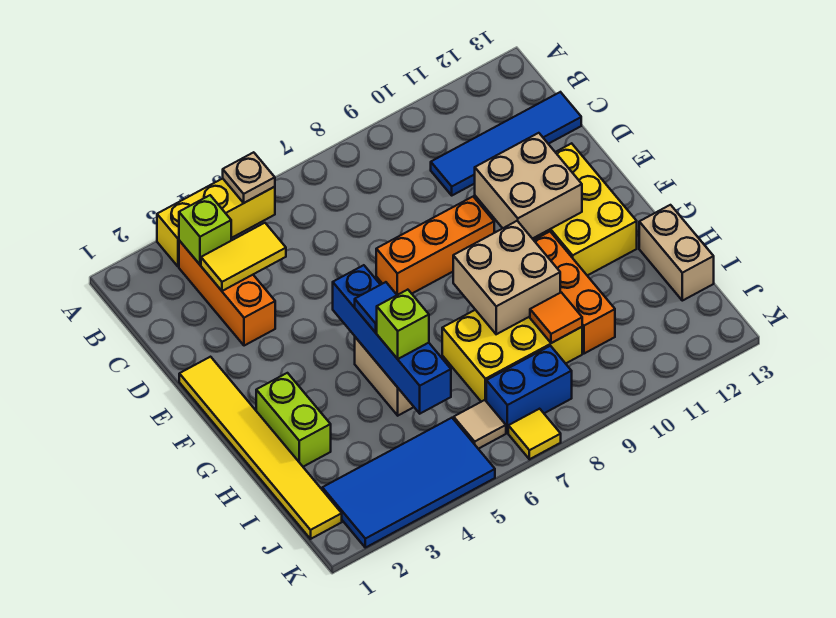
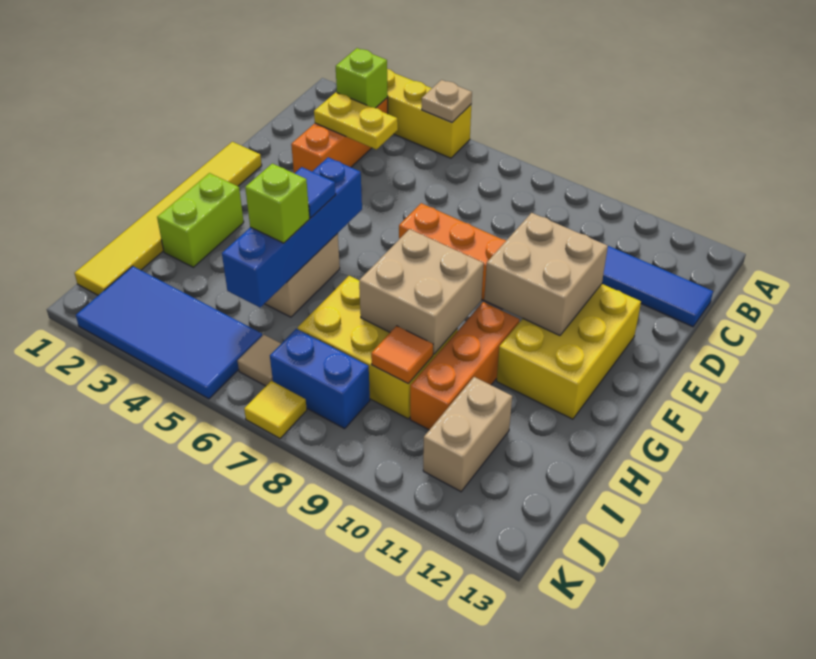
yellow 1x2 tile [201,223,286,291] -> yellow 1x2 plate [314,92,398,149]
tan 1x2 brick [639,205,714,301] -> tan 1x2 brick moved to [423,377,512,492]

